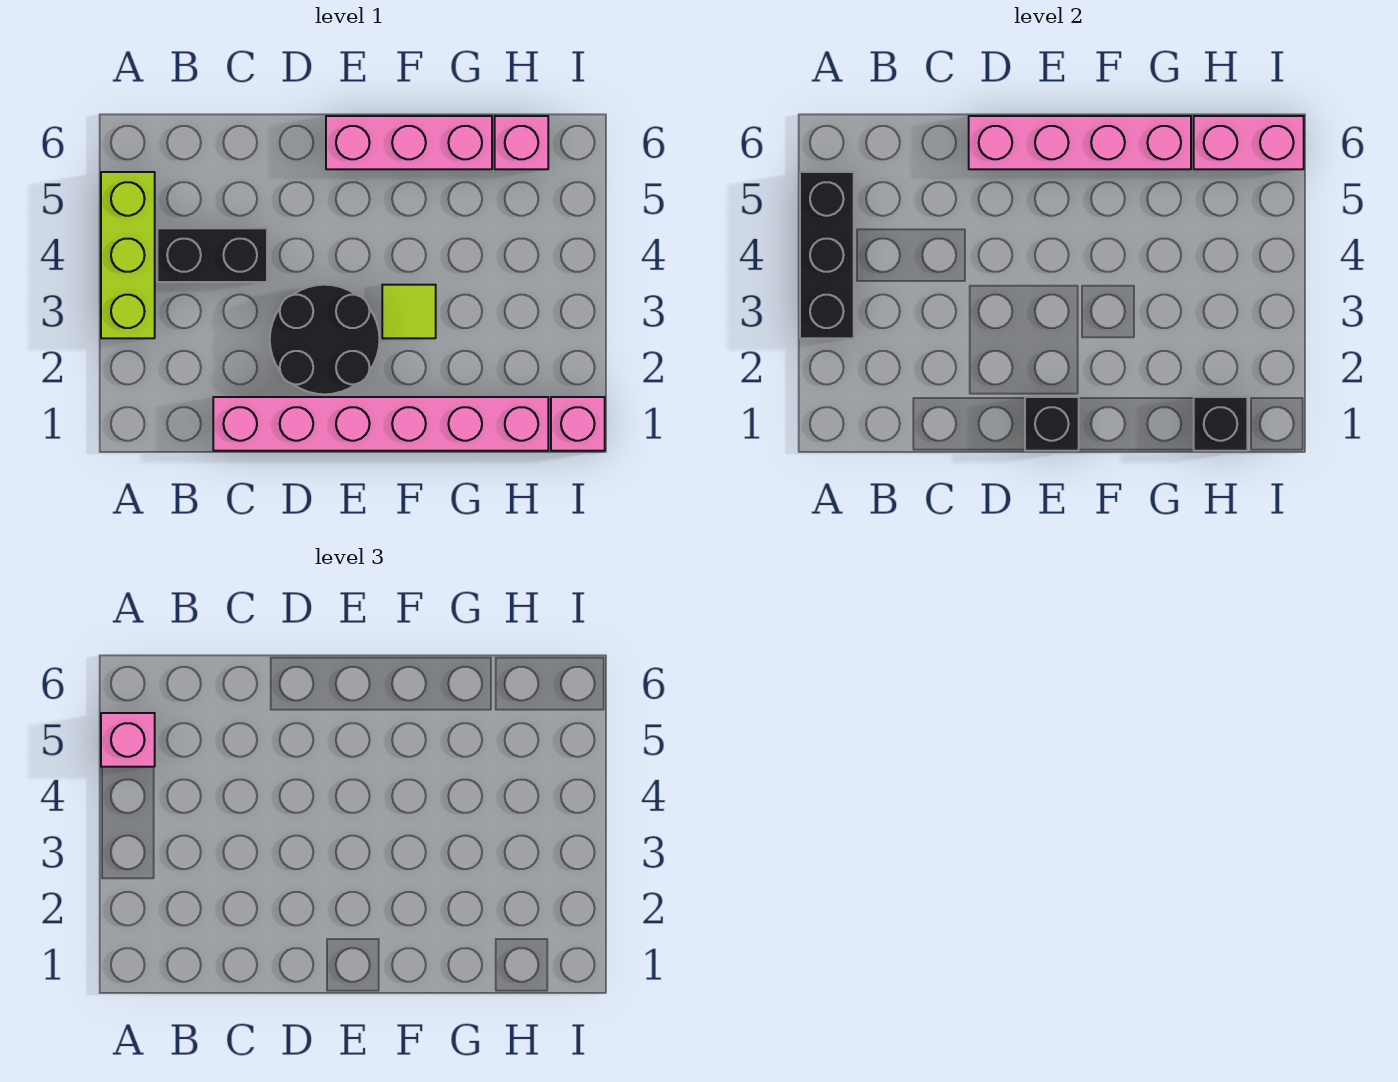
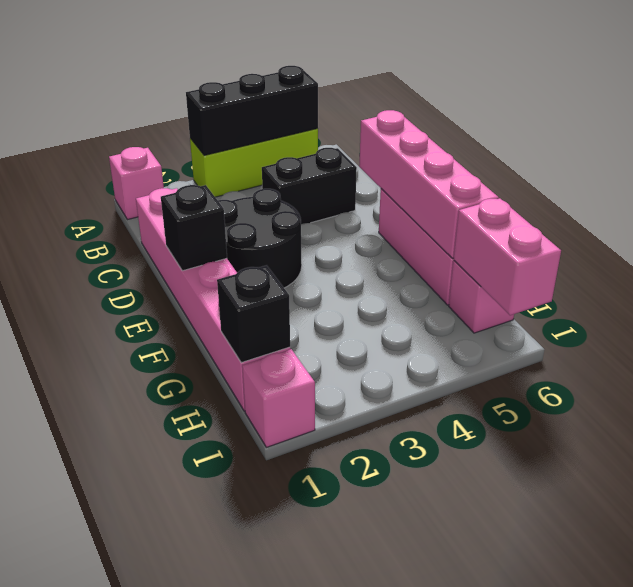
pink 1x1 brick [101,713,155,767] -> pink 1x1 brick moved to [109,147,164,220]
black 1x2 brick [157,228,267,282] -> black 1x2 brick turned to [262,148,357,224]
lime 1x1 tile [382,285,436,338] -> none

